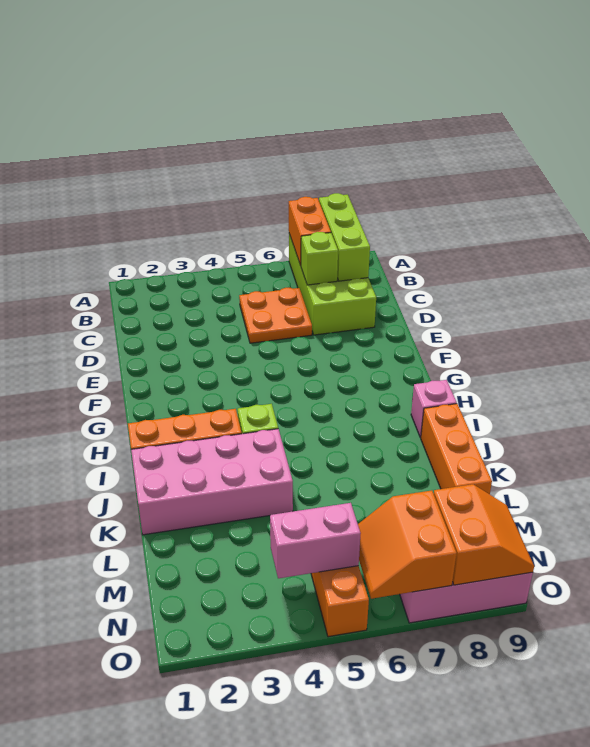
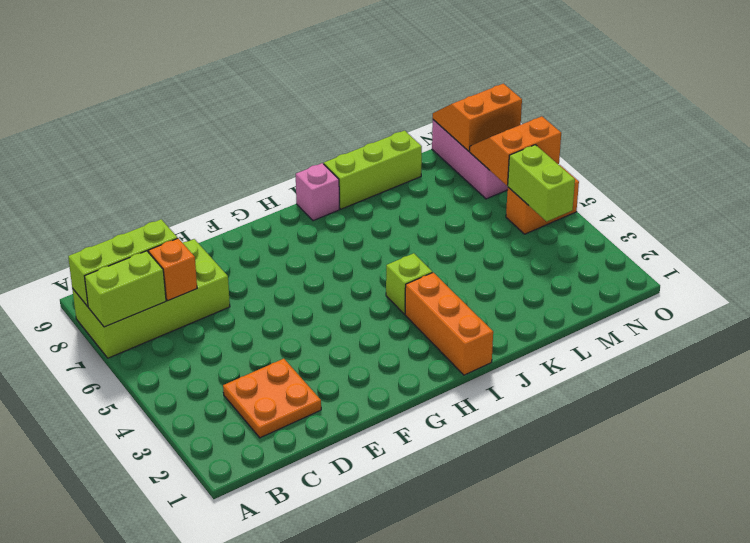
orange 1x2 brick [289,197,331,266] -> lime 1x2 brick [85,251,166,327]
orange 2x2 plate [239,288,312,343] -> orange 2x2 plate moved to [223,359,321,438]
lime 1x1 brick [301,232,338,285] -> orange 1x1 brick [149,238,197,301]
pink 2x4 brick [131,429,293,535] -> none
orange 1x3 brick [421,404,492,494] -> lime 1x3 brick [324,131,422,209]
pink 1x2 brick [270,503,361,578] -> lime 1x2 brick [508,145,575,221]
orange 2x2 slope [358,491,457,599] -> orange 2x2 slope turned to [469,116,561,185]

